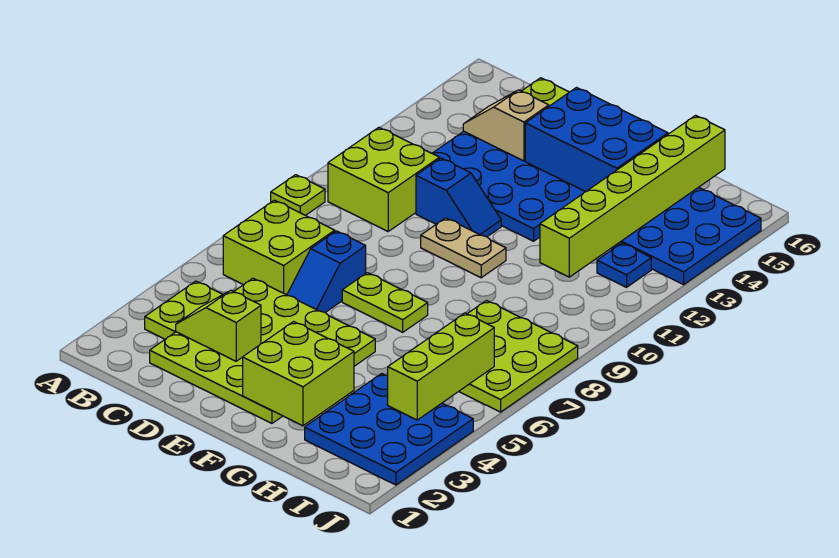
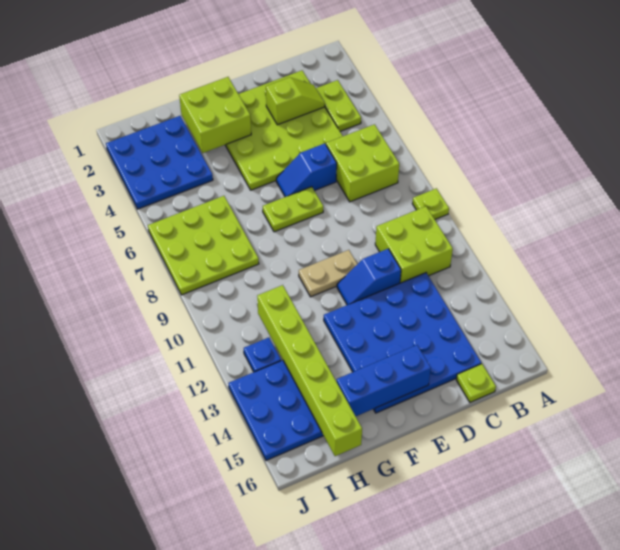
tan 1x2 slope [463,90,549,161] -> none
blue 1x2 slope [287,231,366,312] -> blue 1x2 slope turned to [276,144,337,197]
blue 2x3 brick [525,88,668,192] -> blue 1x3 brick [337,345,431,416]
lime 1x3 brick [388,313,494,420] -> none

